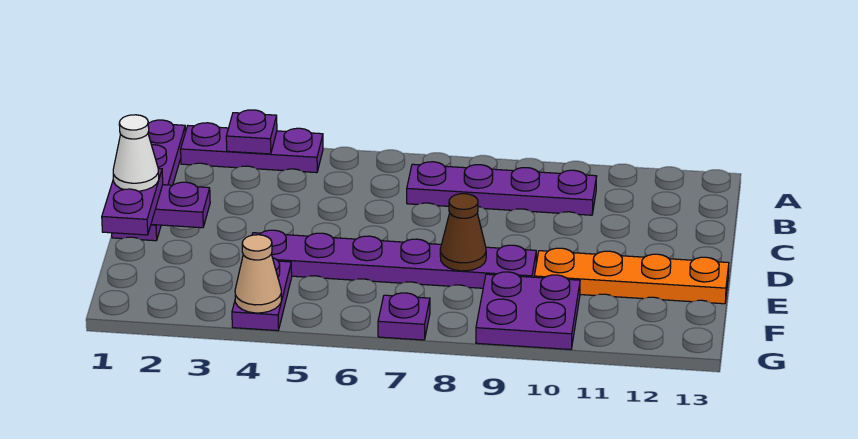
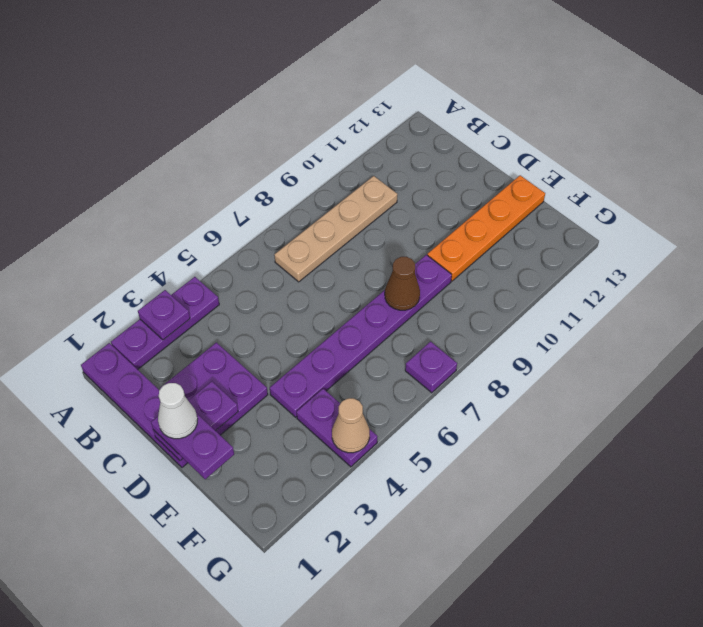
purple 1x4 plate [407,162,597,215] -> tan 1x4 plate [274,176,397,282]
purple 2x2 plate [476,272,580,350] -> purple 2x2 plate moved to [160,342,268,435]

